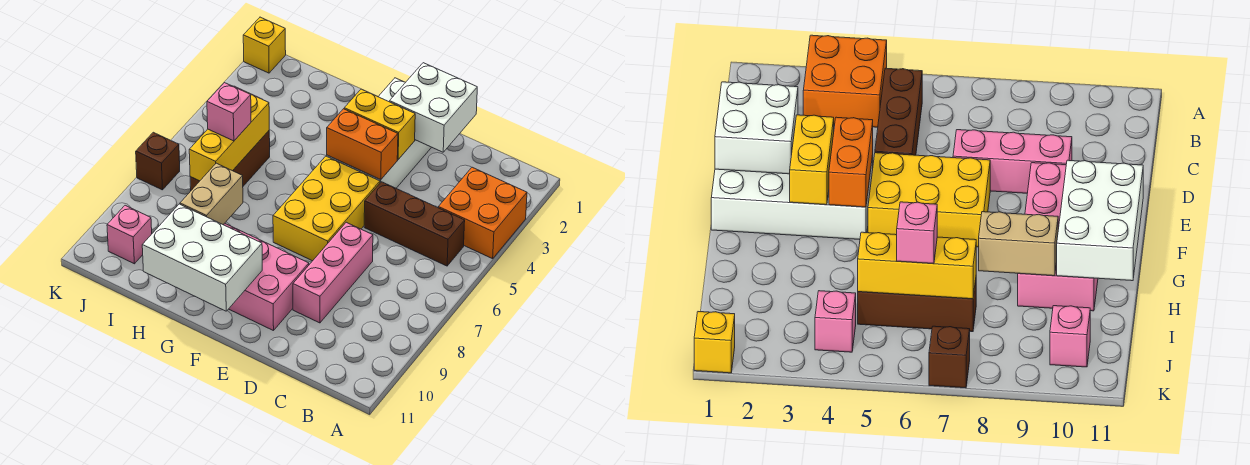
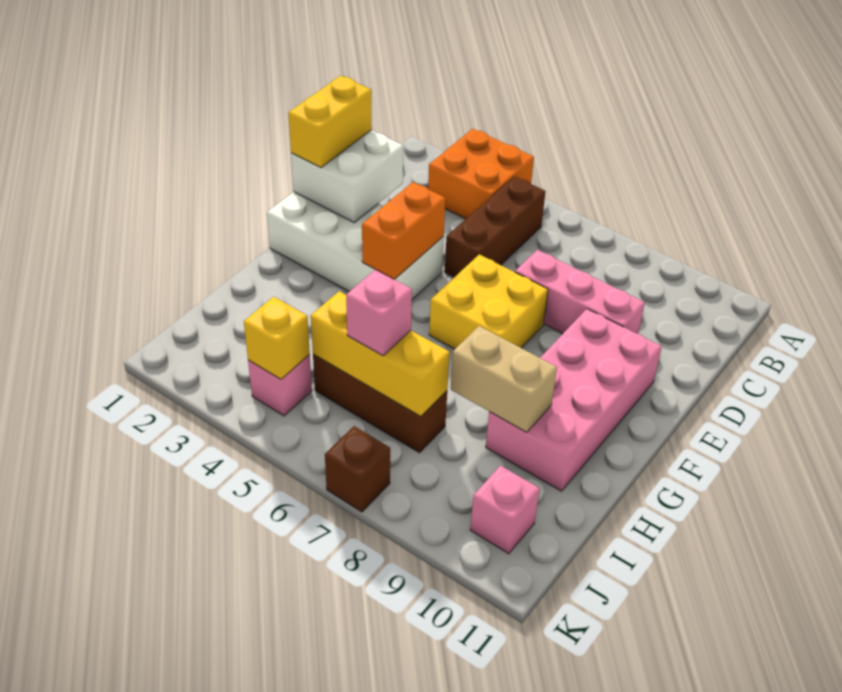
yellow 1x2 brick [344,89,415,159] -> yellow 1x2 brick moved to [288,76,372,168]
yellow 2x3 brick [273,156,380,261] -> yellow 2x2 brick [429,254,548,349]
white 2x3 brick [142,204,262,311] -> none
yellow 1x1 brick [243,17,286,73] -> yellow 1x1 brick moved to [244,297,310,379]

